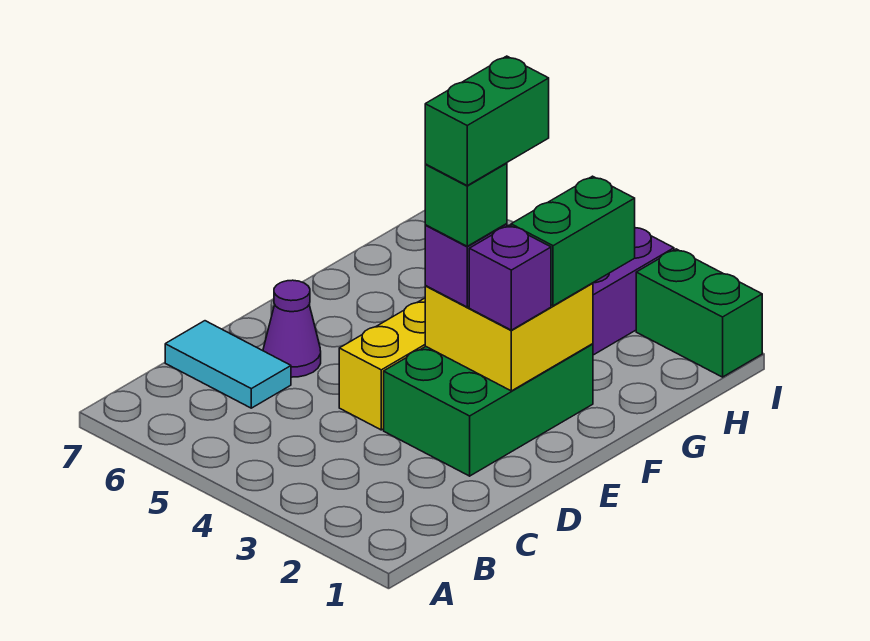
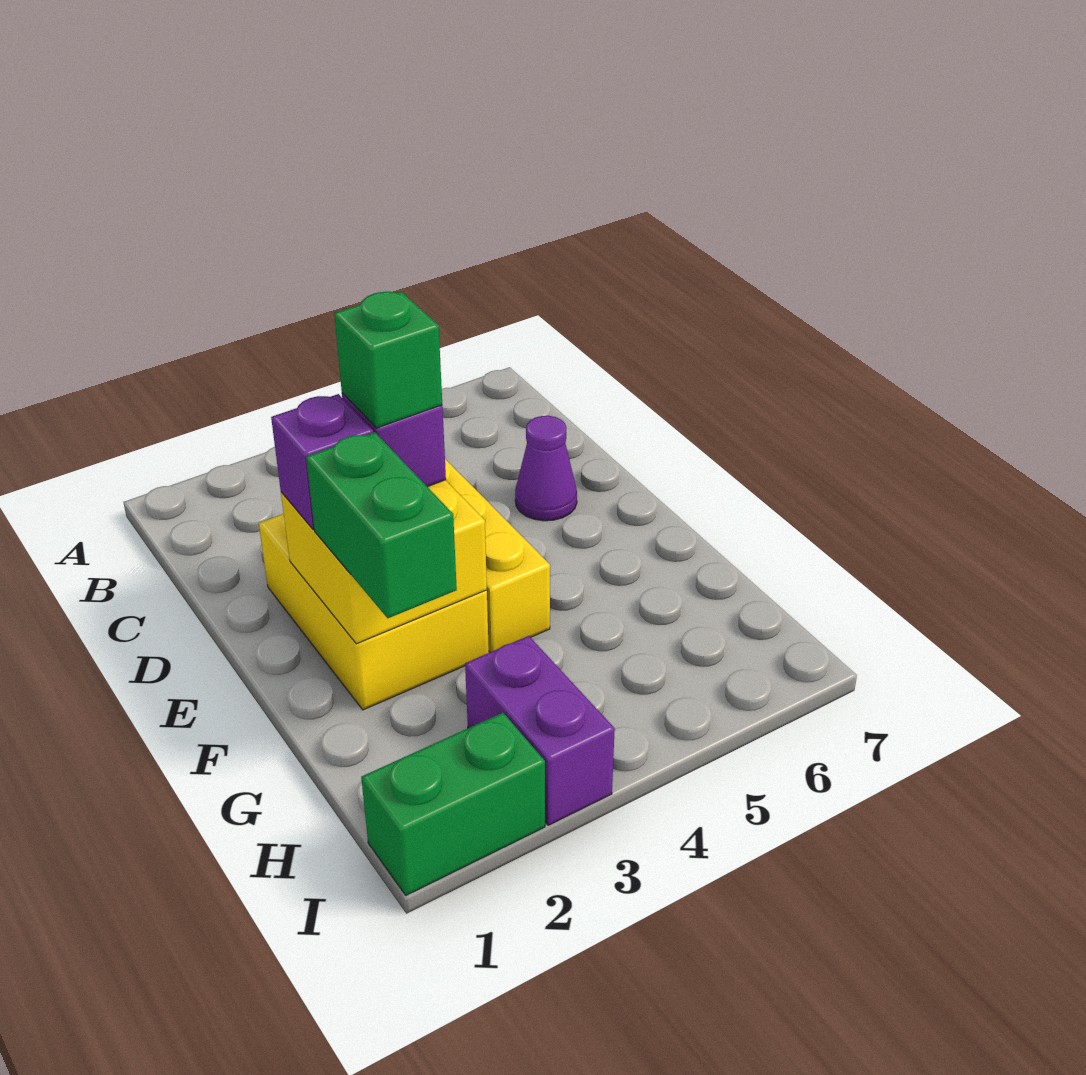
cyan 1x2 tile [165,321,291,408] -> none
green 2x3 brick [384,344,593,476] -> yellow 2x3 brick [259,513,489,710]
green 1x2 brick [425,56,549,185] -> none

